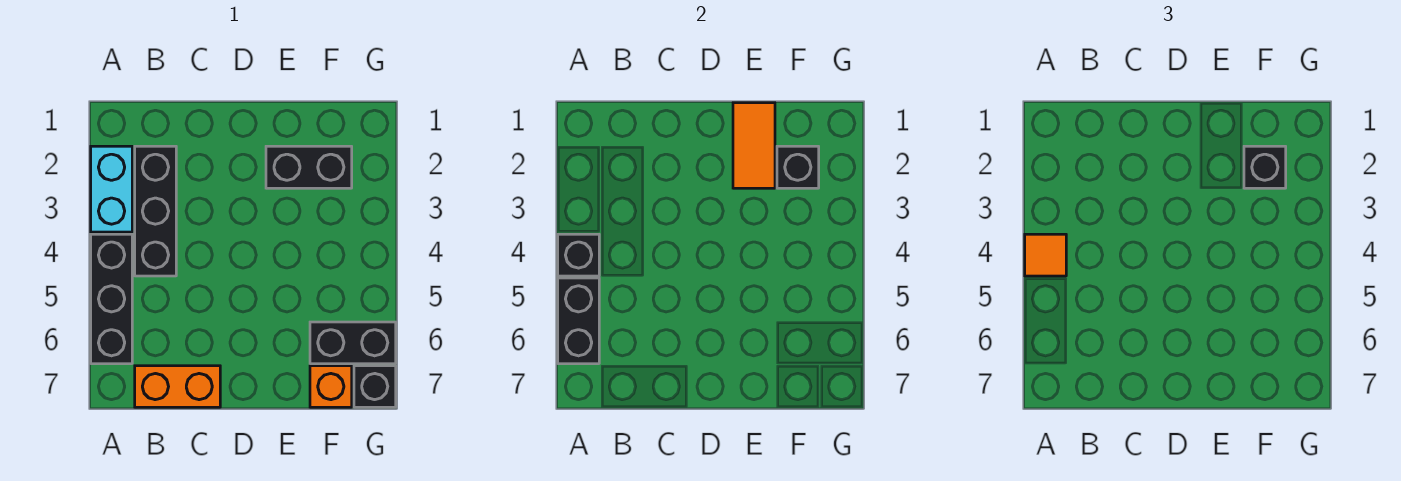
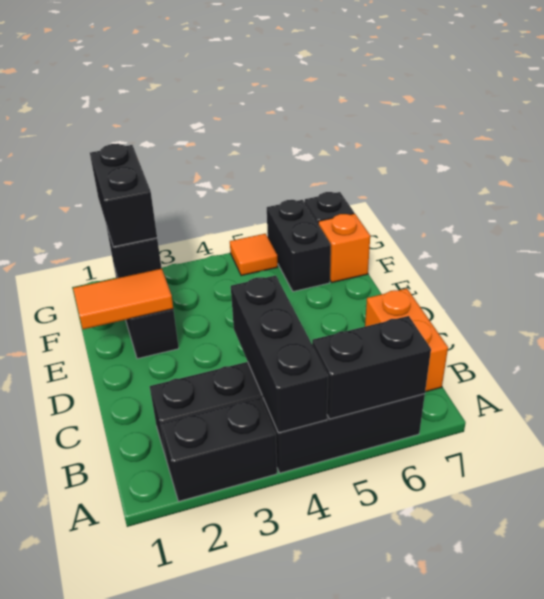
cyan 1x2 brick [91,146,132,232] -> black 1x2 brick [161,398,277,501]
black 1x1 brick [558,234,599,276] -> black 1x3 brick [231,275,328,433]
orange 1x1 tile [1025,234,1066,276] -> orange 1x1 tile moved to [230,234,278,276]
black 1x1 brick [1244,146,1286,188] -> black 1x2 brick [90,144,157,247]

